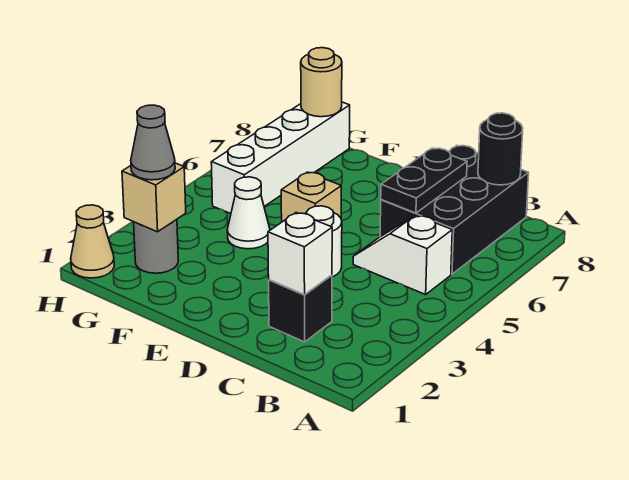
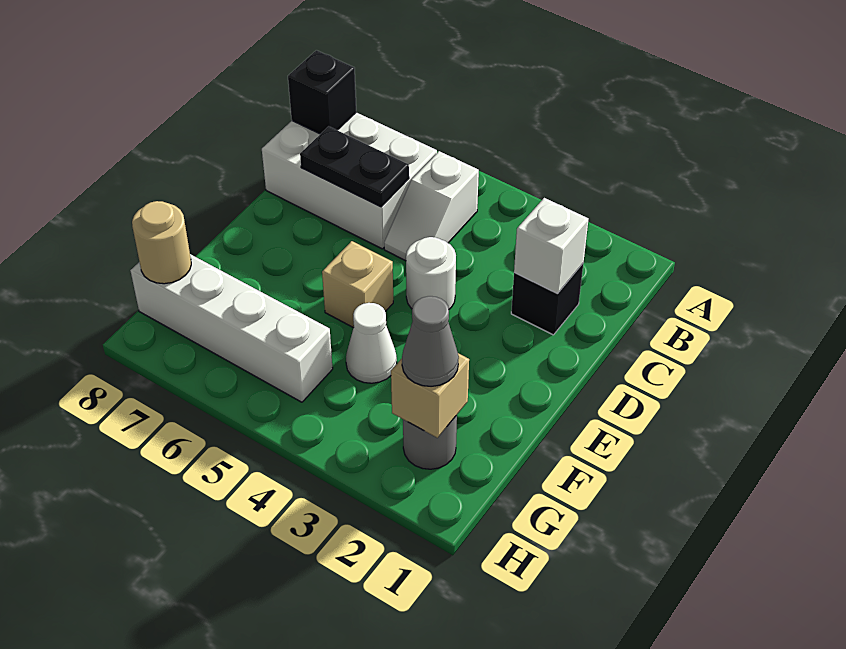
black 2x3 brick [380,146,529,274] -> white 2x3 brick [262,112,437,249]
black 1x1 round brick [478,113,523,185] -> black 1x1 brick [288,50,356,134]
tan 1x1 cone [71,205,114,278] -> none

